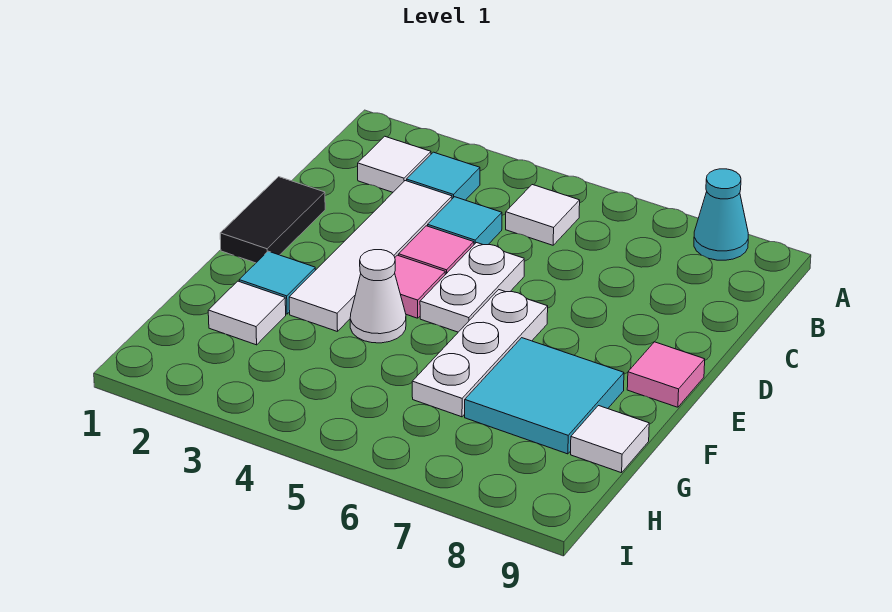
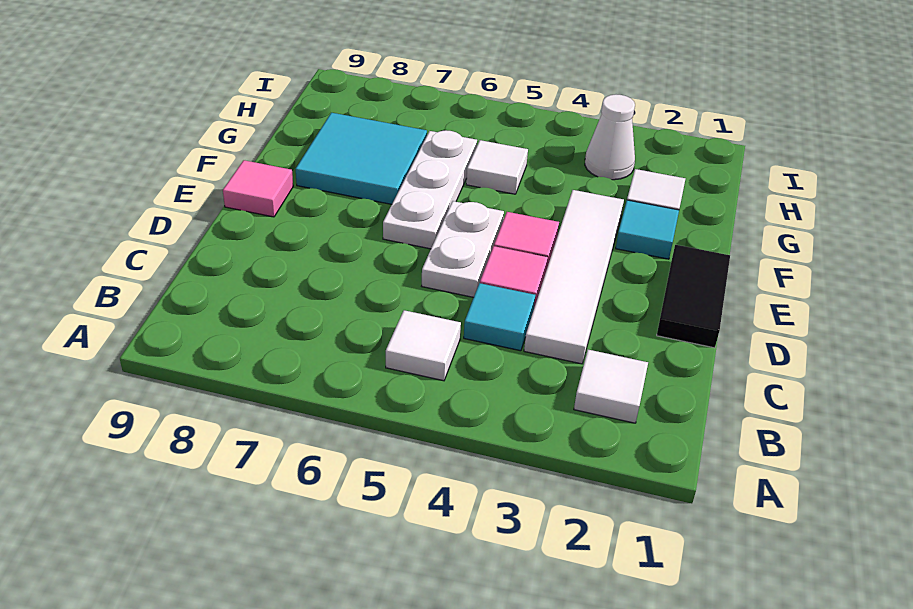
cyan 1x1 cone [694,169,748,260] -> none
cyan 1x1 tile [407,152,480,200] -> none
white 1x1 cone [350,250,406,343] -> white 1x1 cone moved to [585,95,635,180]
white 1x1 tile [571,406,649,473] -> white 1x1 tile moved to [466,140,528,194]

